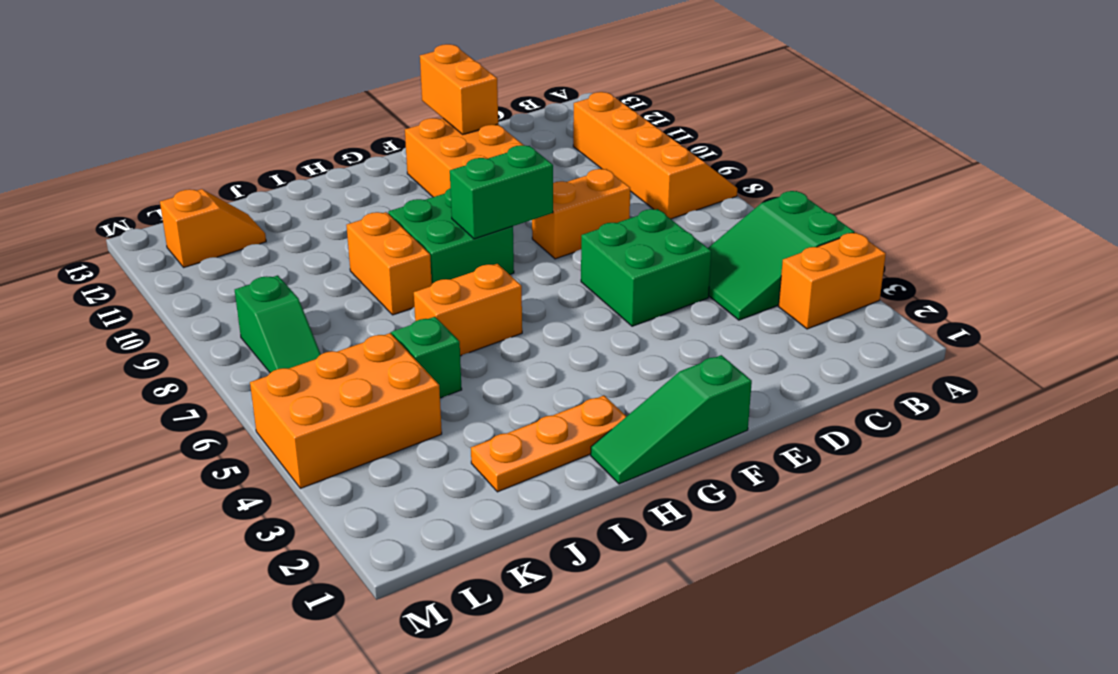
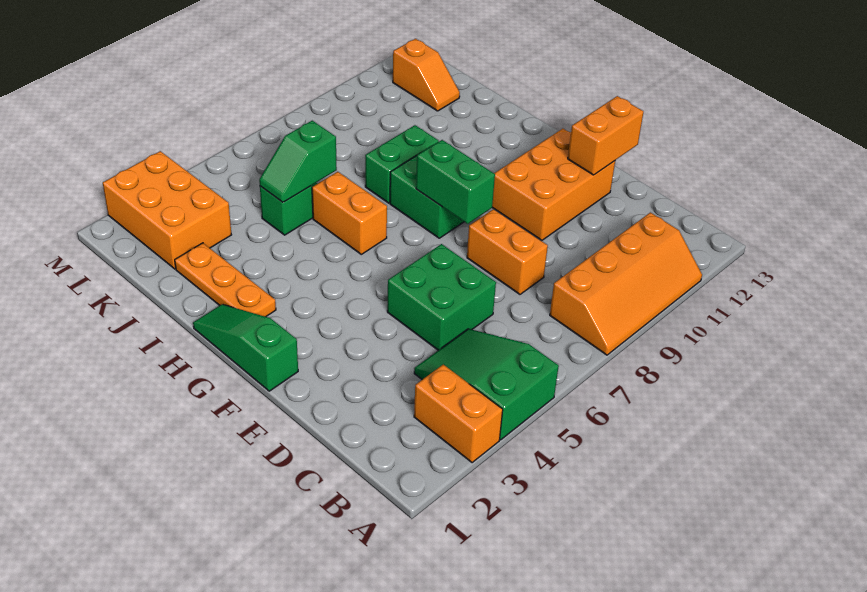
orange 1x2 brick [346,212,432,315] -> green 1x2 brick [365,125,439,203]
orange 2x3 brick [250,333,442,488] -> orange 2x3 brick moved to [103,151,231,269]
green 1x2 slope [235,275,321,373] -> green 1x2 slope moved to [259,121,337,202]

